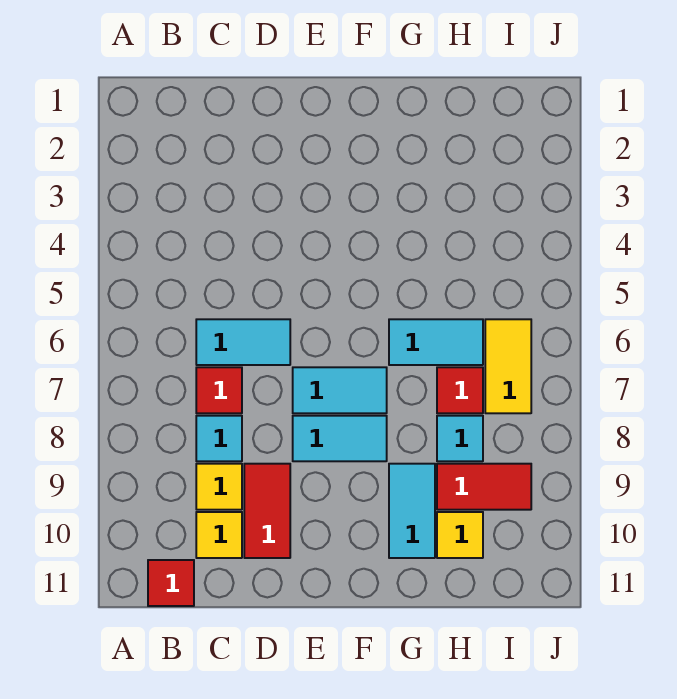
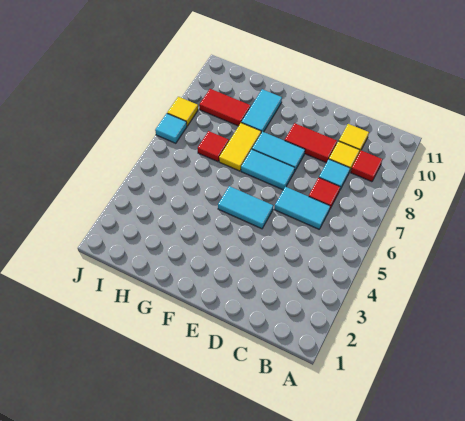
red 1x1 tile [148,560,194,606] -> red 1x1 tile moved to [351,151,382,182]
red 1x2 tile [244,464,290,558] -> red 1x2 tile turned to [285,123,337,163]
cyan 1x2 tile [389,319,483,365] -> cyan 1x2 tile moved to [218,186,273,229]
cyan 1x1 tile [437,416,483,461] -> cyan 1x1 tile moved to [155,114,187,143]
yellow 1x1 tile [437,512,483,558] -> yellow 1x1 tile moved to [167,97,198,126]
yellow 1x2 tile [485,319,531,413] -> yellow 1x2 tile moved to [219,123,261,171]

